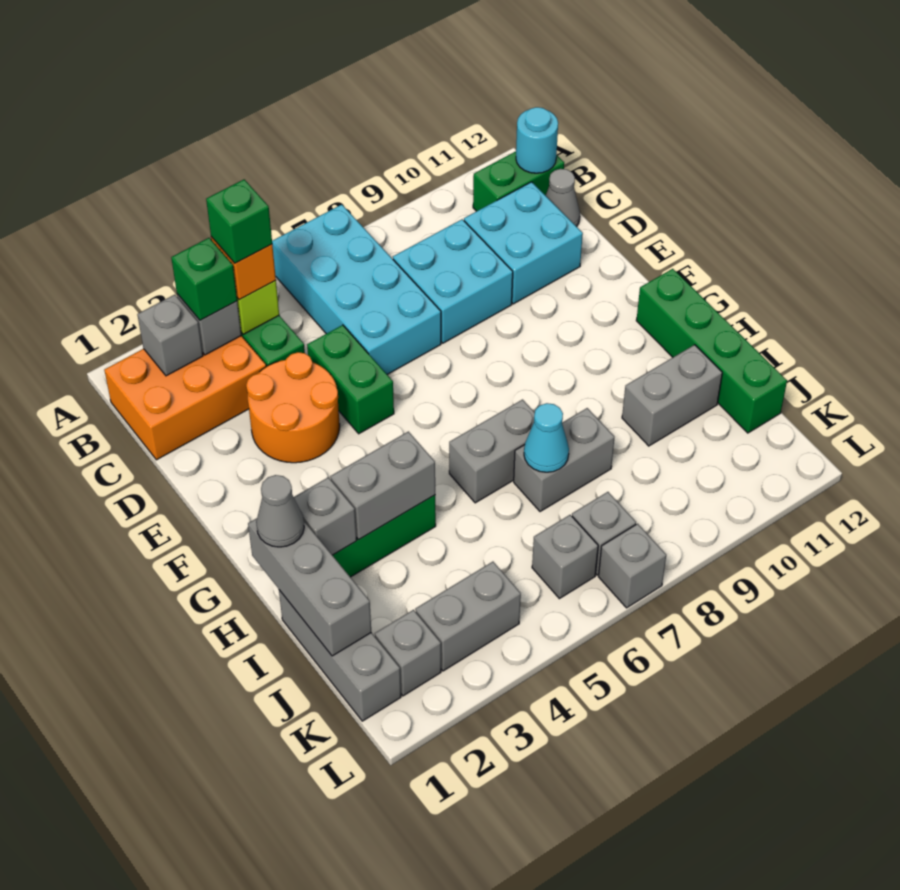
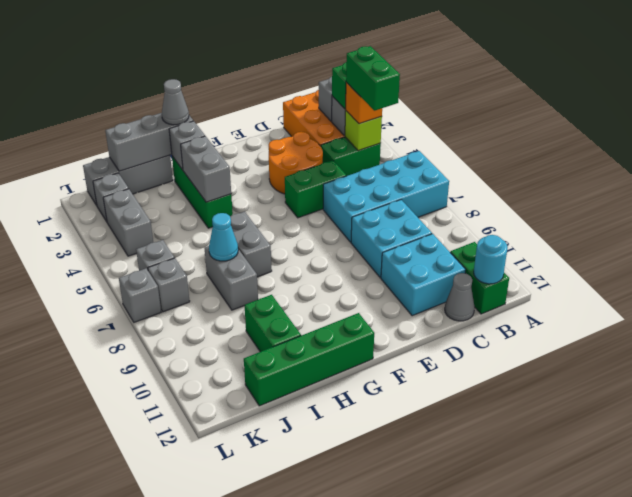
green 1x1 brick [206,179,272,263] -> green 1x2 brick [346,46,400,111]
grey 1x2 brick [622,345,722,446] -> green 1x2 brick [245,295,301,352]

